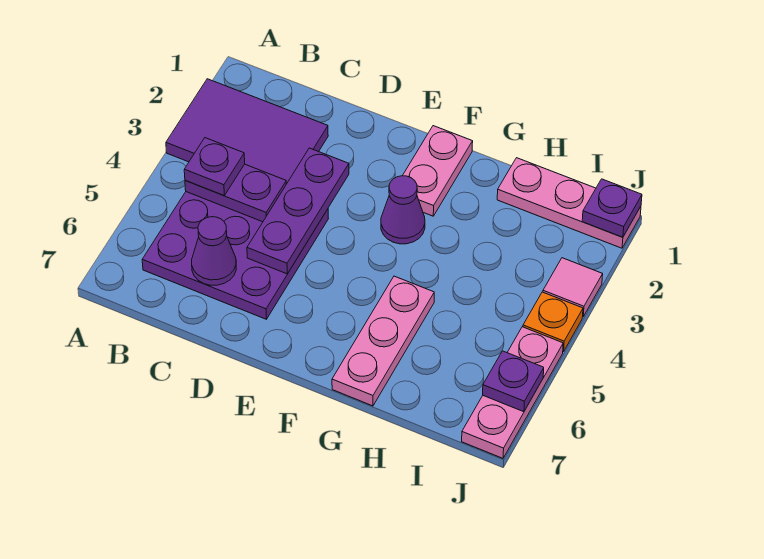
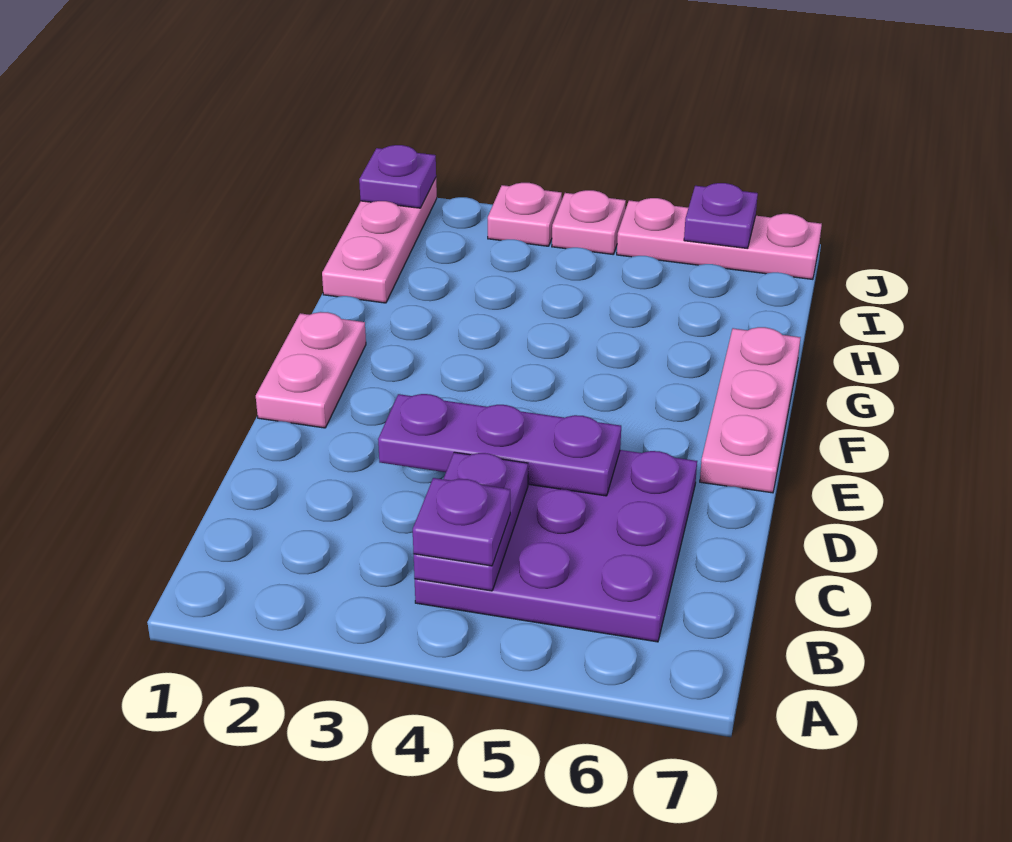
purple 2x3 tile [166,79,328,184] -> none
purple 1x1 cone [192,217,236,285] -> none
pink 1x2 plate [403,126,473,216] -> pink 1x2 plate turned to [256,312,366,428]
purple 1x1 cone [381,176,425,244] -> none
pink 1x3 plate [332,276,434,406] -> pink 1x3 plate turned to [700,327,801,493]
pink 1x1 tile [543,258,603,317] -> pink 1x1 plate [488,183,562,246]
orange 1x1 plate [523,292,583,352] -> pink 1x1 plate [552,190,626,254]

